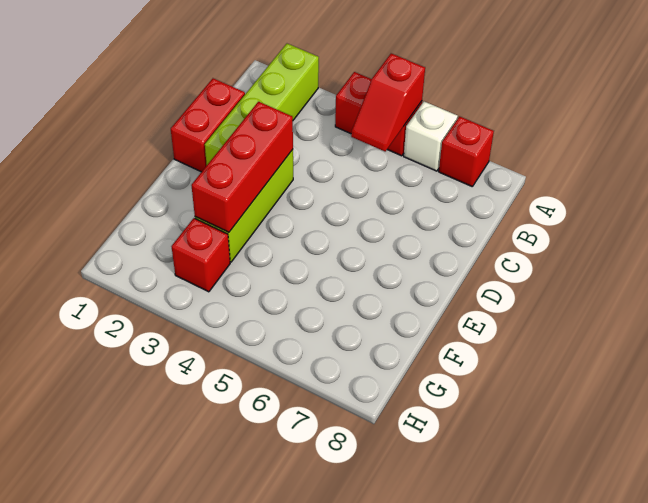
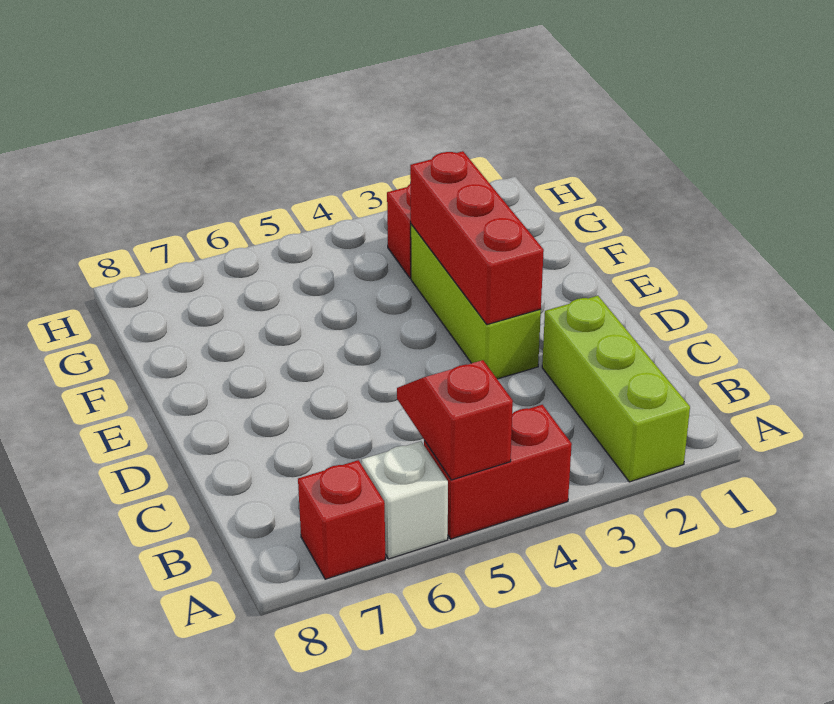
lime 1x4 brick [205,44,319,165] -> lime 1x3 brick [542,296,690,482]
red 1x2 brick [171,78,245,172] -> none

